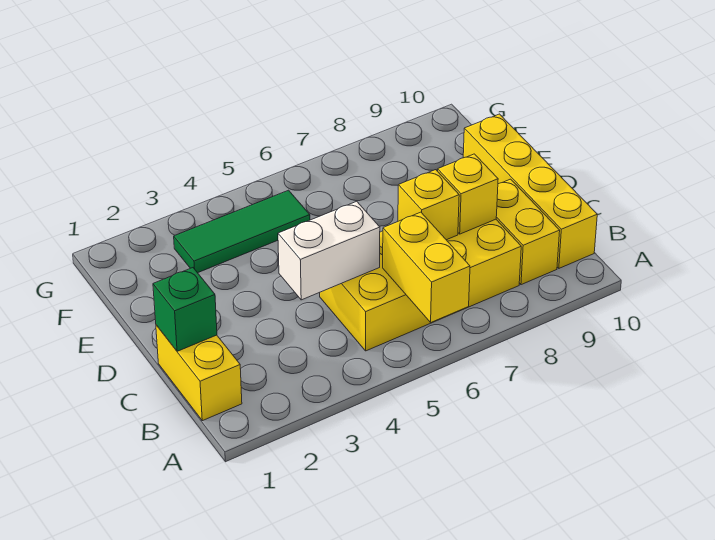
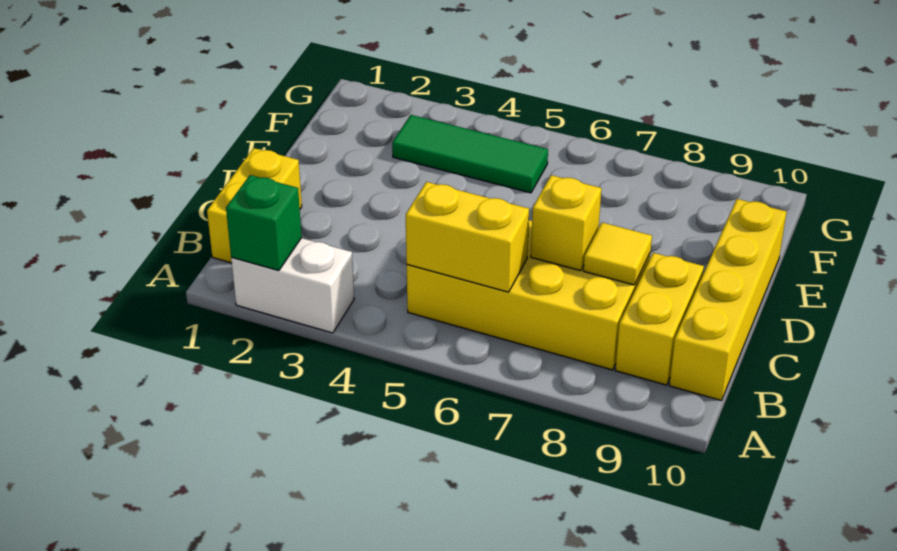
yellow 1x2 brick [383,212,470,322] -> yellow 1x2 brick turned to [406,182,529,292]
green 1x1 brick [153,268,217,351] -> green 1x1 brick moved to [226,175,302,271]
white 1x2 brick [278,201,380,300] -> white 1x2 brick moved to [231,238,354,333]
yellow 1x1 brick [438,154,498,234] -> yellow 1x1 tile [584,223,652,285]

